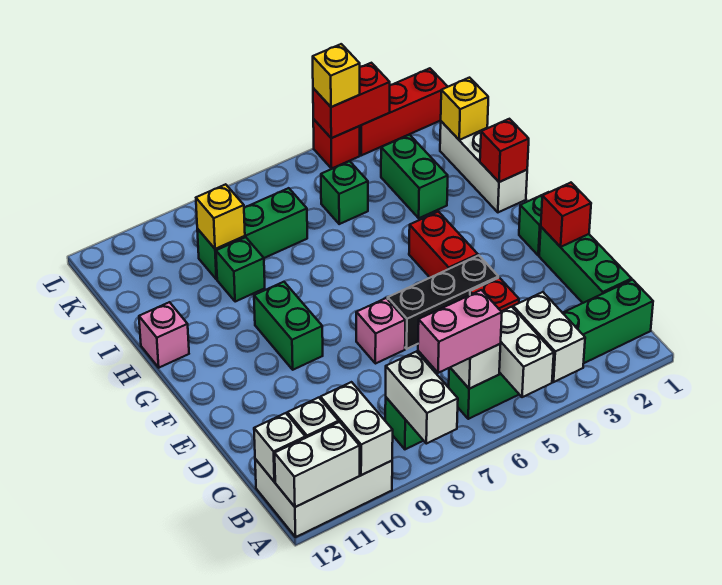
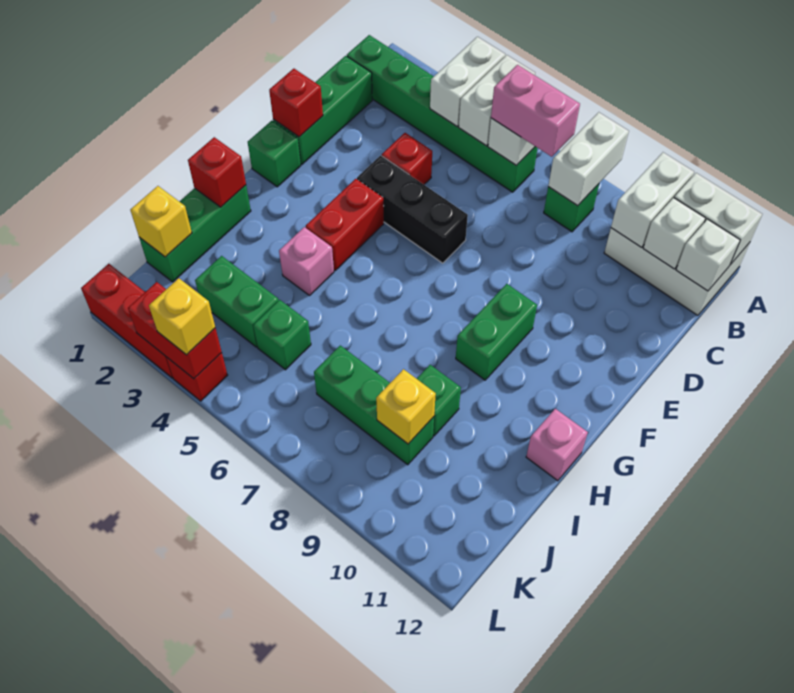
pink 1x1 brick [356,298,405,364] -> pink 1x1 brick moved to [279,227,334,295]
white 1x3 brick [440,121,527,212] -> green 1x3 brick [139,185,251,282]
green 1x2 brick [381,135,448,218] -> green 1x2 brick turned to [195,256,279,347]

